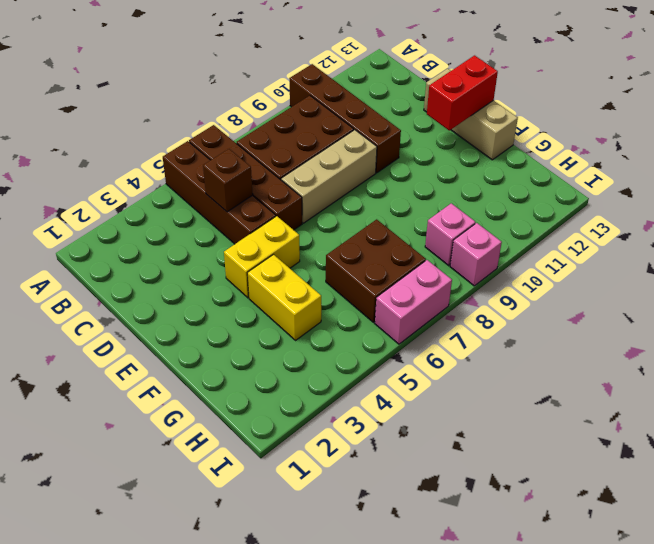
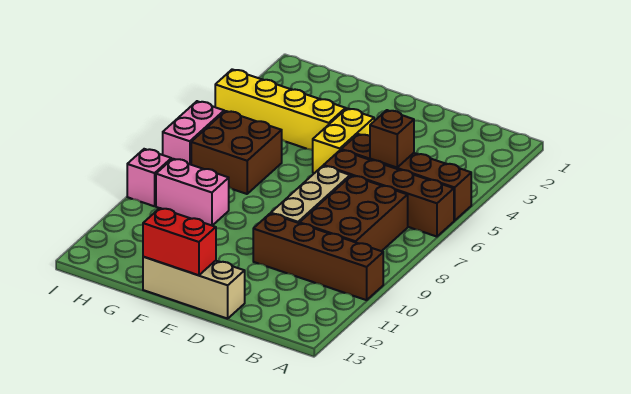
red 1x2 brick [427,55,498,130] -> red 1x2 brick turned to [143,208,216,275]
yellow 1x2 brick [247,255,321,340] -> yellow 1x4 brick [215,69,346,150]
pink 1x1 brick [425,203,475,266] -> pink 1x2 brick [156,159,229,226]

